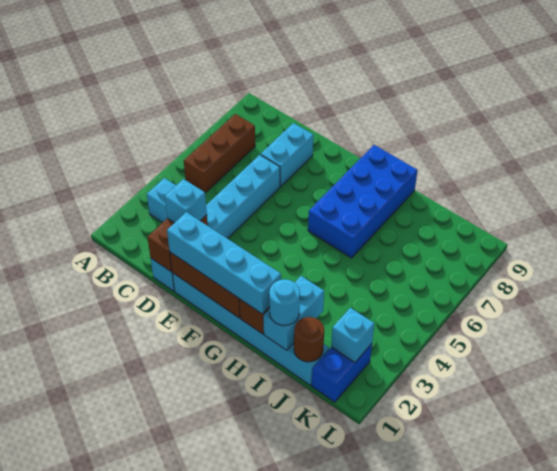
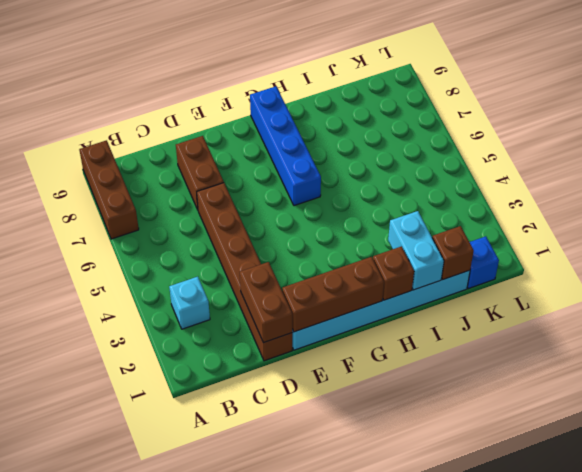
brown 1x3 brick [184,114,255,193] -> brown 1x3 brick moved to [79,140,139,239]
cyan 1x6 brick [151,155,280,291] -> brown 1x6 brick [197,183,292,361]
cyan 1x1 brick [165,179,207,223] -> none
cyan 1x2 brick [261,123,313,186] -> brown 1x2 brick [176,136,224,210]
cyan 1x4 brick [167,212,281,314] -> none
blue 2x4 brick [308,145,418,258] -> blue 1x4 brick [250,86,321,206]
cyan 1x1 round brick [269,279,300,325] -> none
brown 1x1 round brick [294,317,324,362] -> brown 1x1 brick [432,226,474,280]
blue 1x2 brick [312,344,372,402] -> blue 1x1 brick [467,236,499,289]
cyan 1x1 brick [331,308,374,363] -> none

